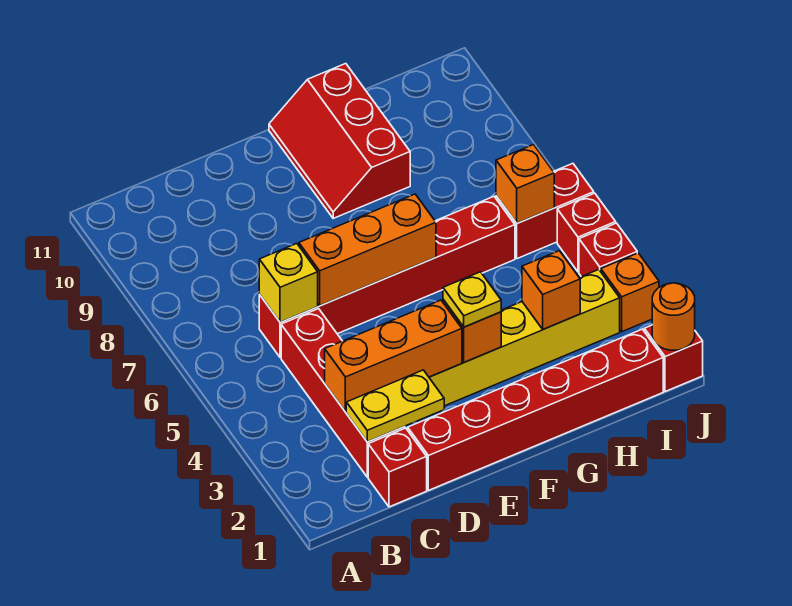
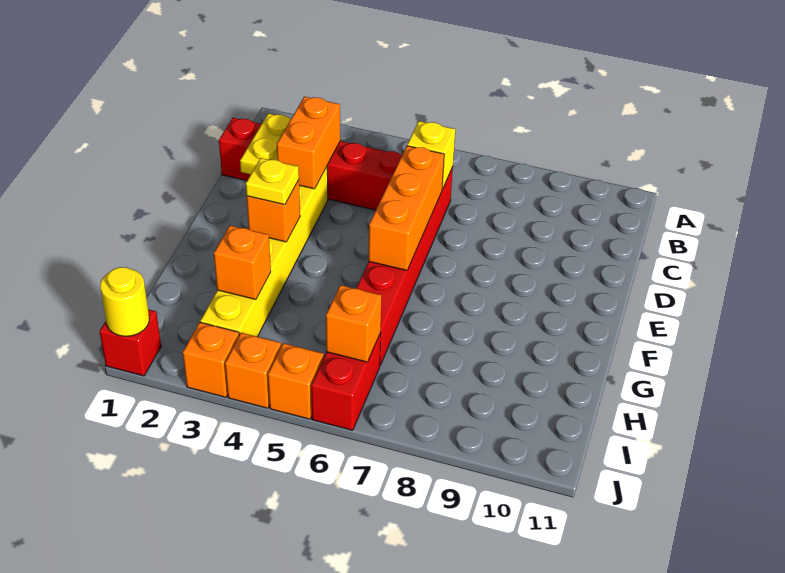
orange 1x3 brick [325,300,462,412] -> orange 1x2 brick [277,97,340,189]
red 1x6 brick [408,329,663,490] -> none
red 2x3 slope [269,64,410,218] -> none
orange 1x1 round brick [652,283,695,350] -> yellow 1x1 round brick [100,267,149,336]
red 1x1 brick [579,223,637,277] -> orange 1x1 brick [225,333,281,408]
red 1x1 brick [557,193,616,272] -> orange 1x1 brick [268,343,324,419]

